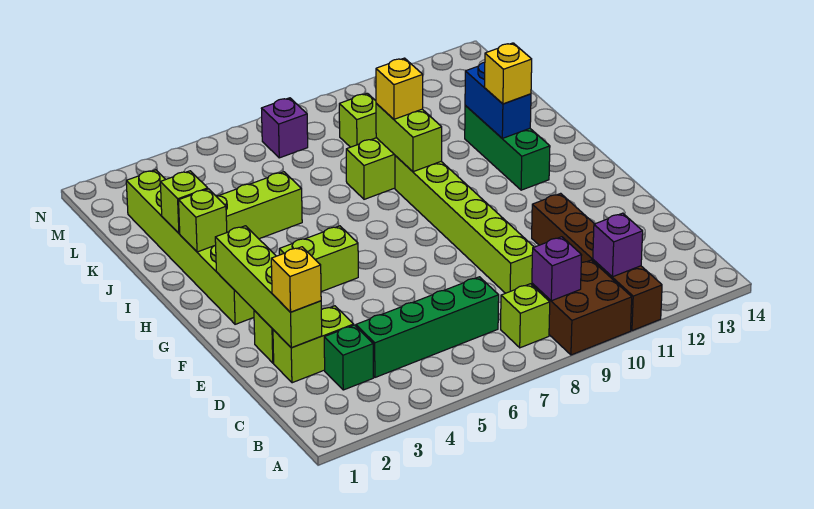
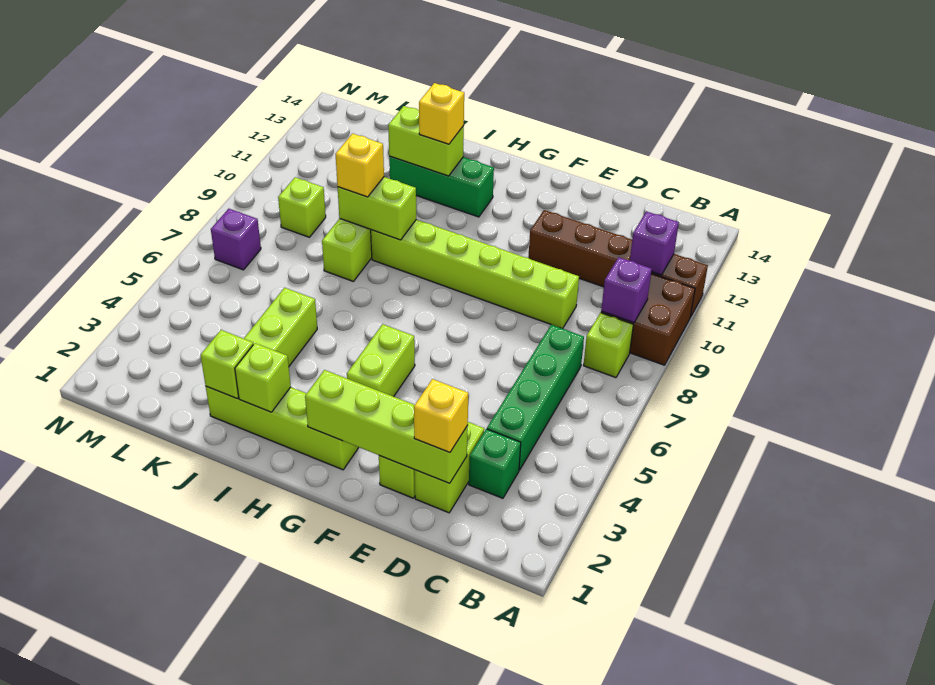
lime 1x6 brick [126,170,254,324] -> lime 1x4 brick [206,386,359,470]
blue 1x2 brick [465,62,531,138] -> lime 1x2 brick [388,106,464,176]

